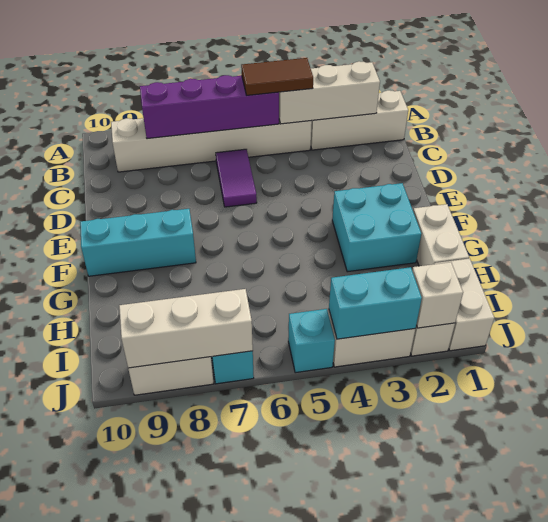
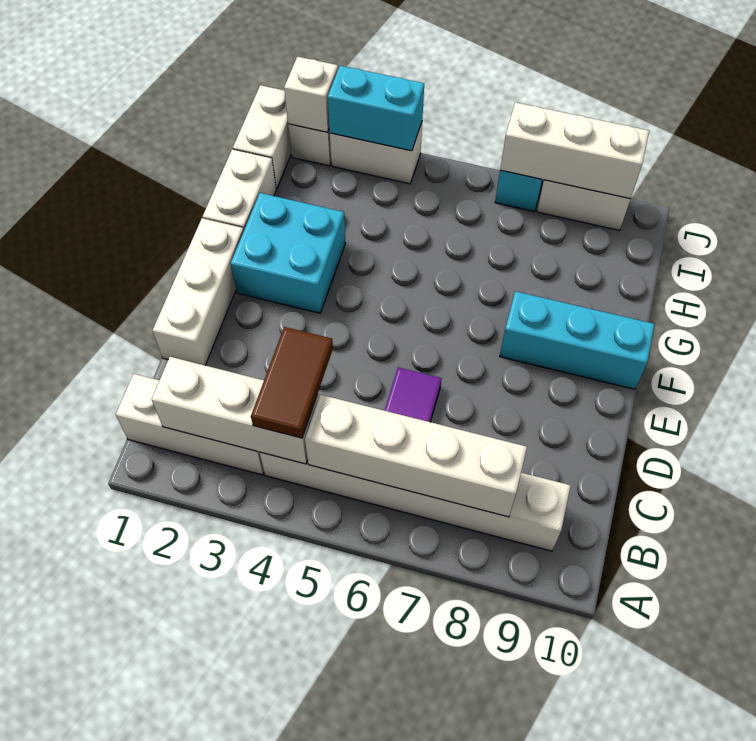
brown 1x2 tile [241,58,313,95] -> brown 1x2 tile turned to [251,327,333,438]
purple 1x4 brick [140,75,279,139] -> white 1x4 brick [305,395,527,517]
none -> white 1x3 brick [153,218,244,365]
cyan 1x1 brick [288,309,335,373] -> none

